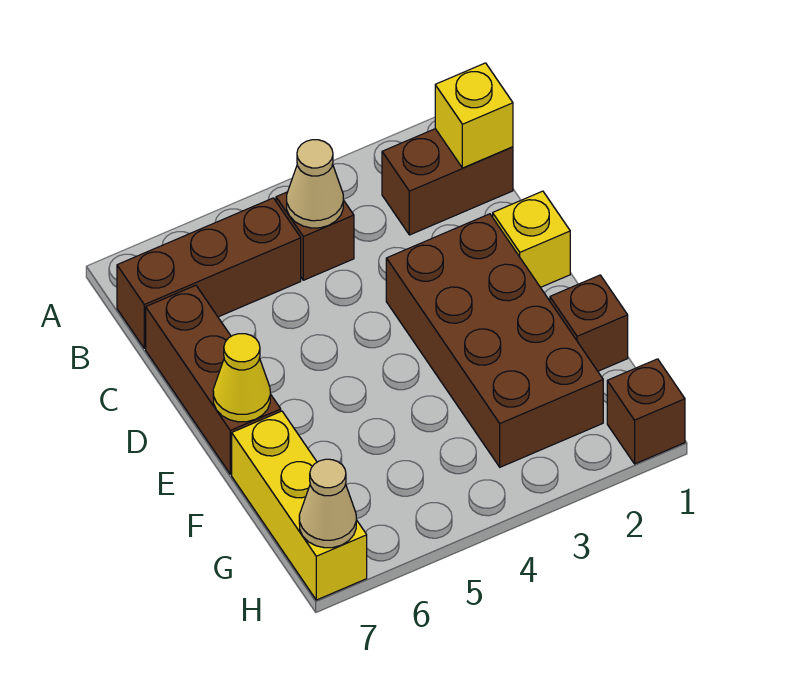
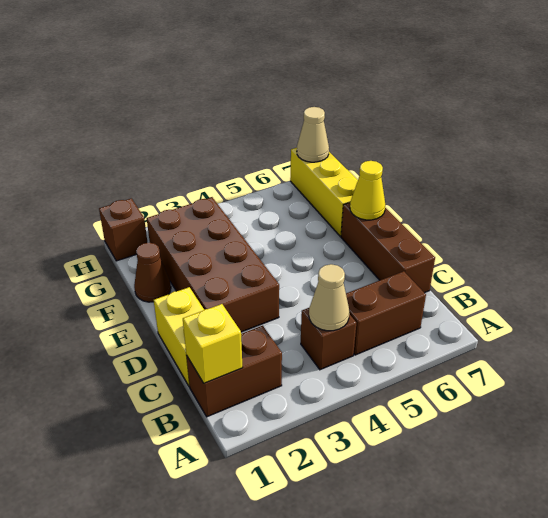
brown 1x3 brick [117,198,301,348] -> brown 1x2 brick [346,271,426,355]
yellow 1x1 brick [493,191,570,287] -> yellow 1x2 brick [154,287,204,387]
brown 1x1 brick [550,275,628,371] -> brown 1x1 cone [134,243,171,302]

